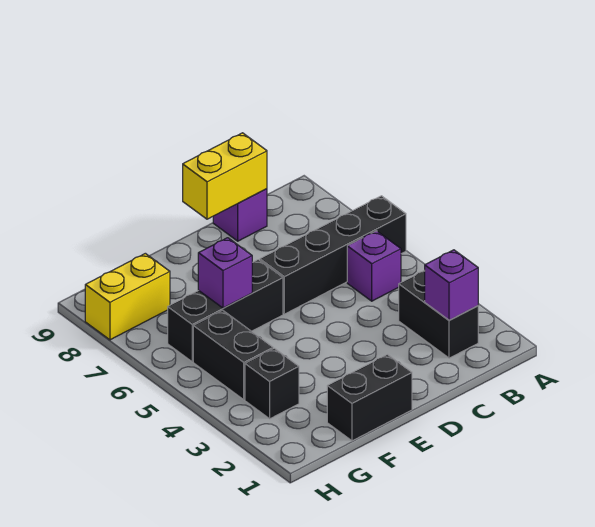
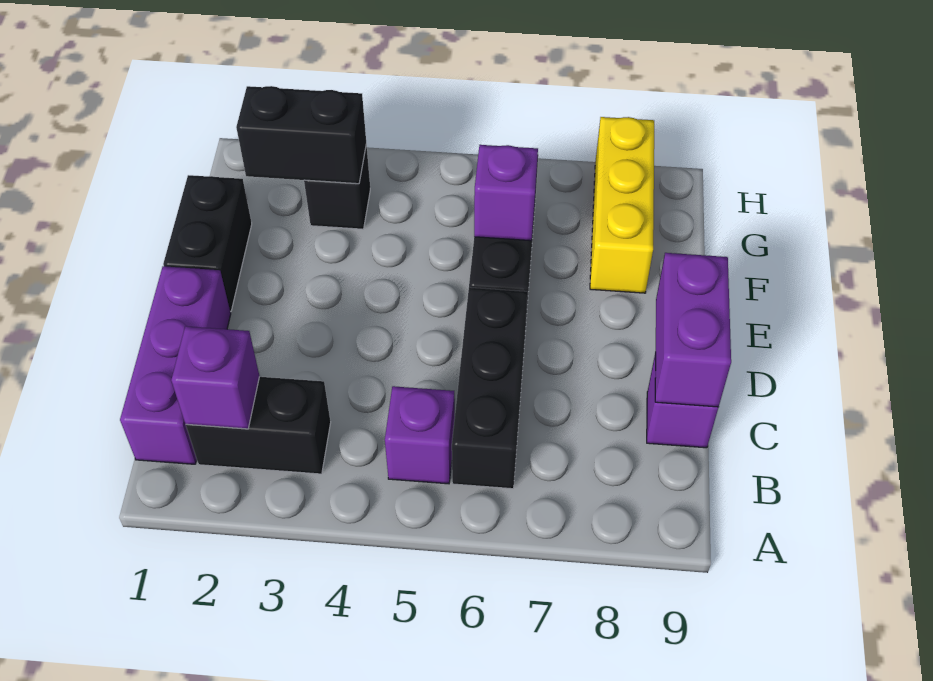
black 1x4 brick [260,196,406,314] -> black 1x3 brick [452,287,528,489]
none -> purple 1x3 brick [120,266,231,464]
yellow 1x2 brick [183,133,267,219] -> purple 1x2 brick [655,253,731,407]
black 1x2 brick [193,310,273,400] -> black 1x2 brick moved to [236,86,366,184]
yellow 1x2 brick [85,253,170,340] -> yellow 1x3 brick [590,117,654,293]

